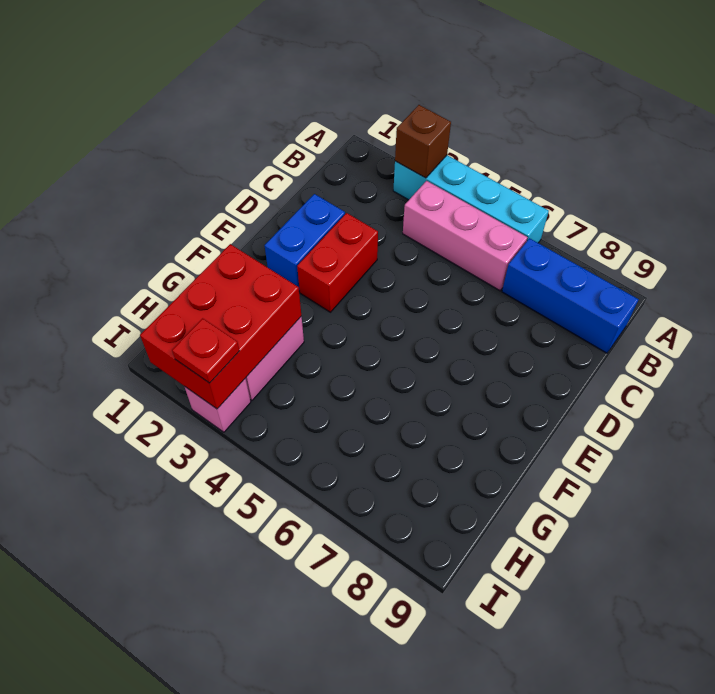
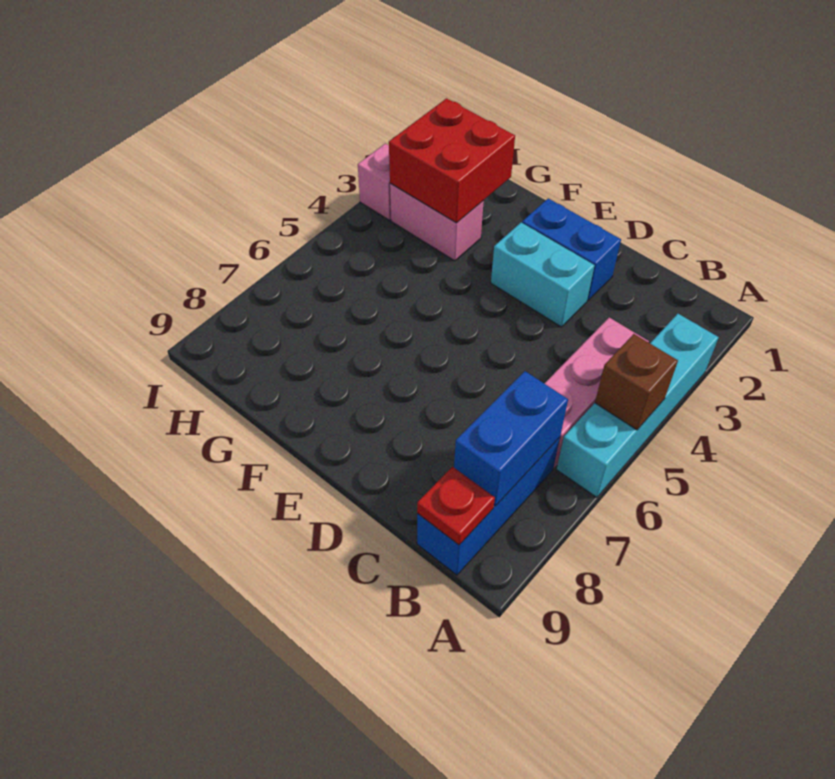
brown 1x1 brick [395,105,451,178] -> brown 1x1 brick moved to [595,334,678,430]
none -> blue 1x2 brick [454,371,568,506]
red 1x2 brick [297,213,378,312] -> cyan 1x2 brick [491,223,595,327]
red 2x3 brick [140,244,301,409] -> red 2x2 brick [389,98,515,223]
red 1x1 plate [172,318,239,383] -> red 1x1 plate moved to [417,467,495,545]

